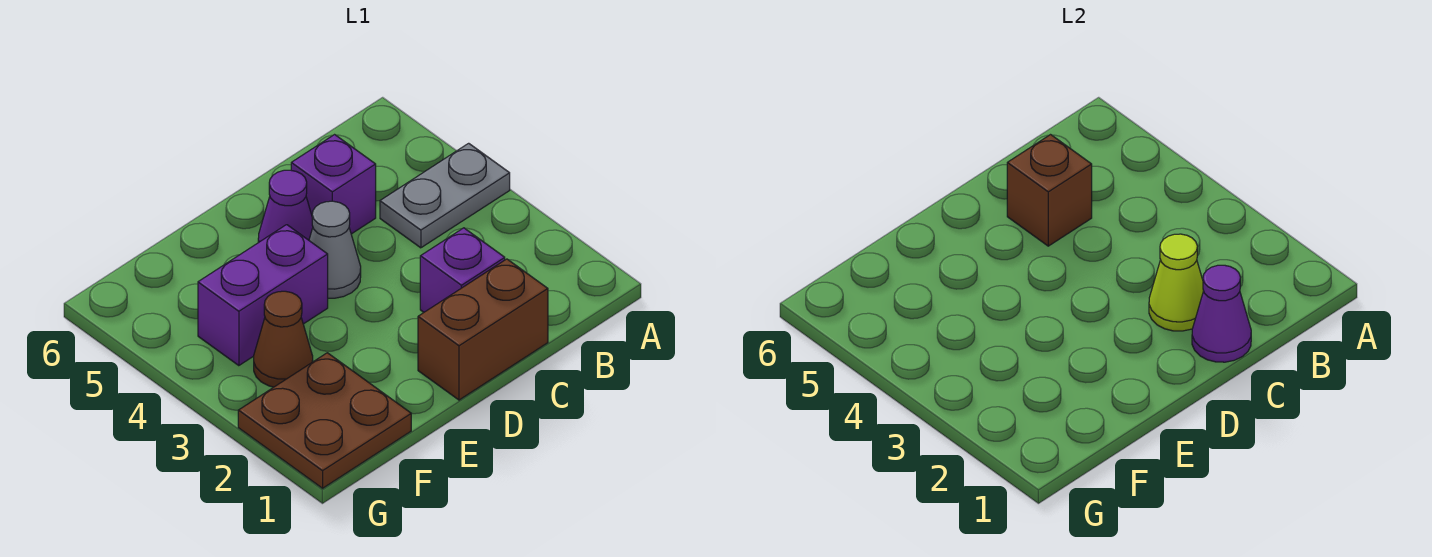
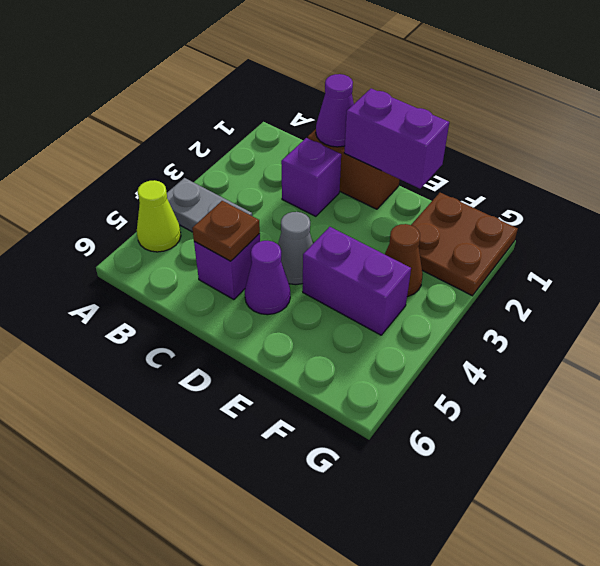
lime 1x1 cone [1149,234,1204,331] -> lime 1x1 cone moved to [137,180,181,252]
brown 1x1 brick [1007,135,1092,246] -> brown 1x1 plate [192,201,260,261]
none -> purple 1x2 brick [344,89,449,188]

